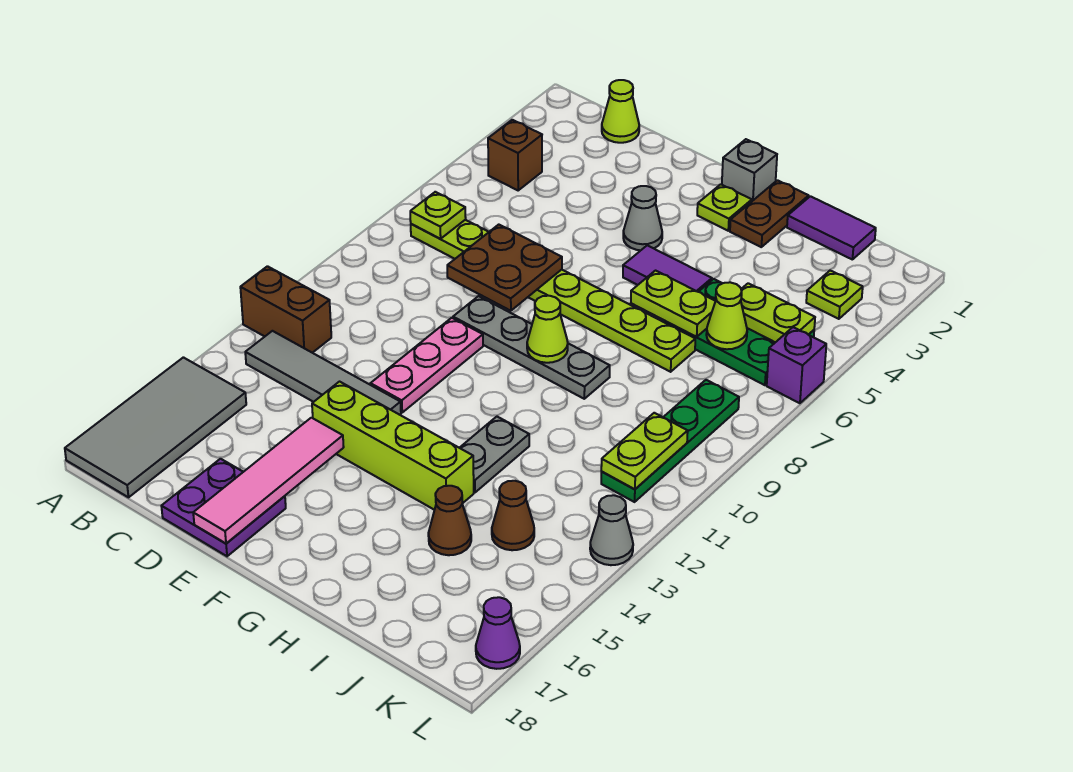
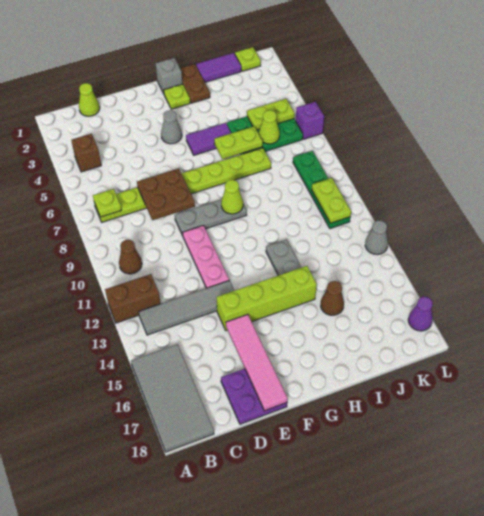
grey 1x4 plate [453,296,610,399] -> grey 1x3 plate [175,199,247,236]
brown 1x1 cone [492,481,534,550] -> brown 1x1 cone moved to [119,240,142,274]
lime 1x1 plate [806,271,863,319] -> lime 1x1 plate moved to [235,47,261,71]

